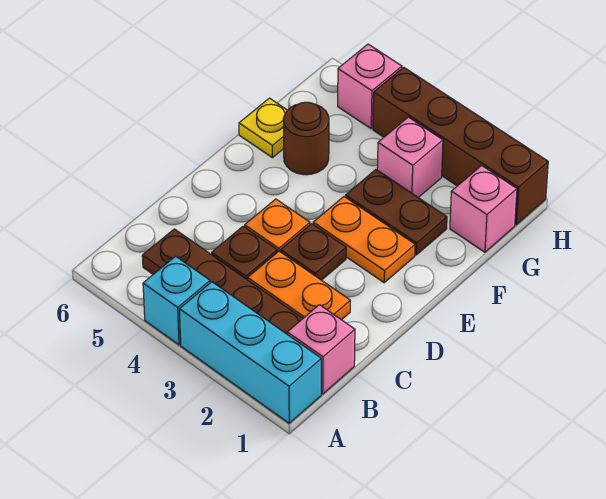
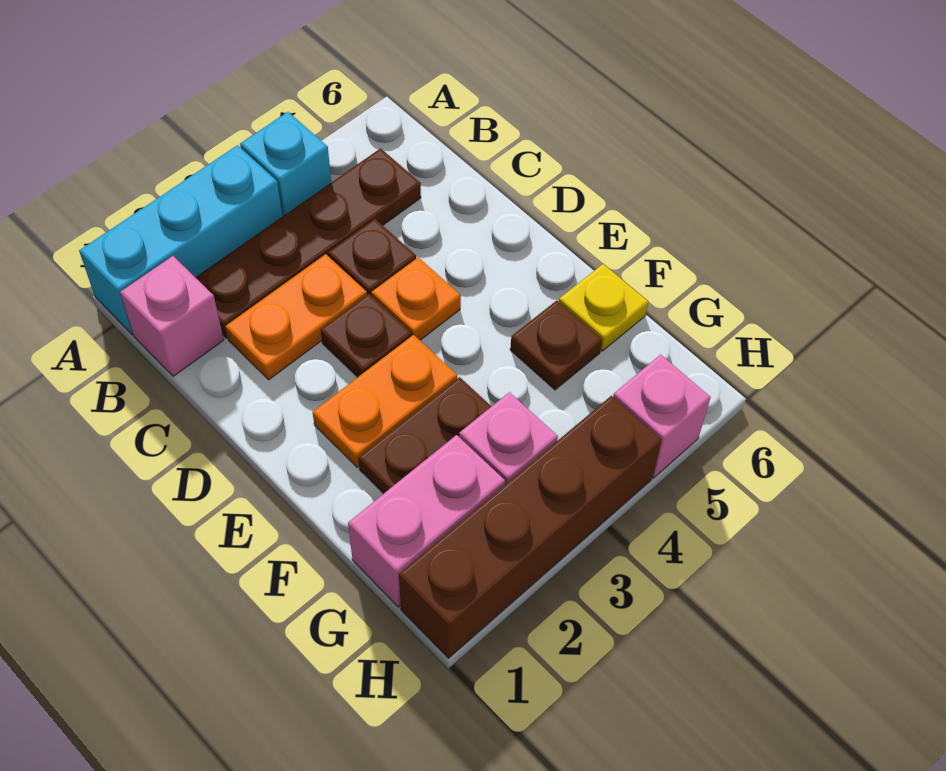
brown 1x1 round brick [283,102,329,175] -> brown 1x1 plate [510,301,602,390]
pink 1x1 brick [450,165,517,252] -> pink 1x2 brick [348,435,505,607]

